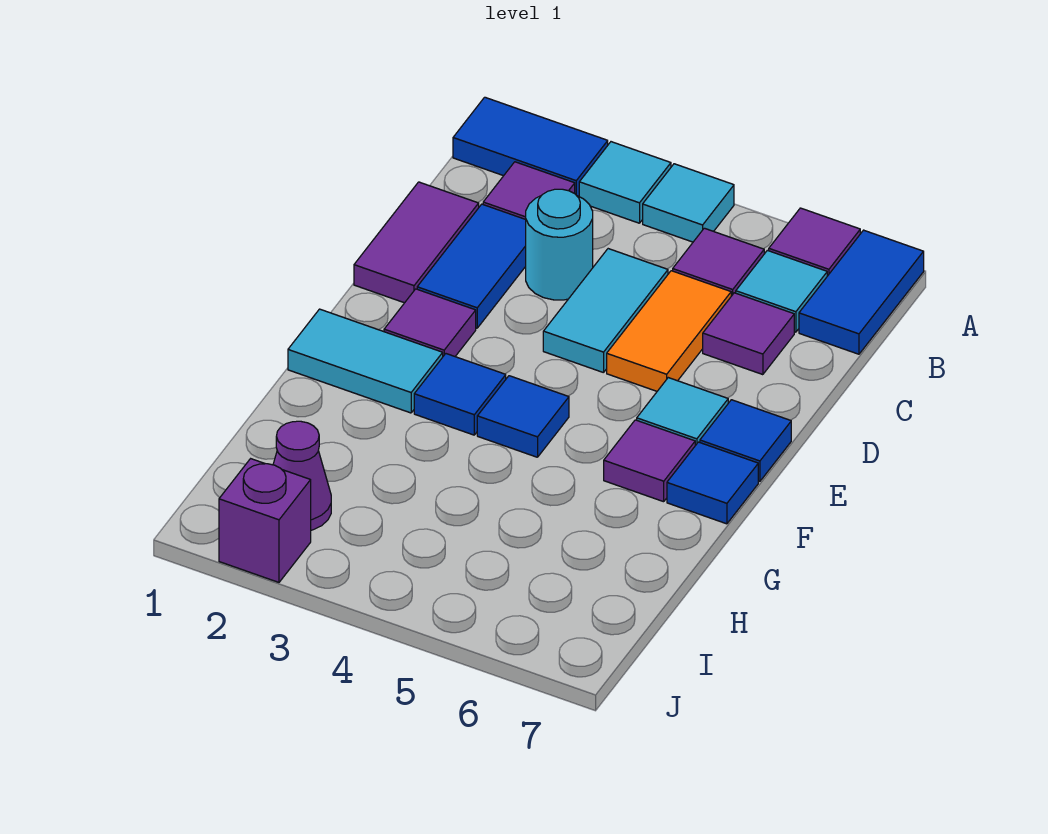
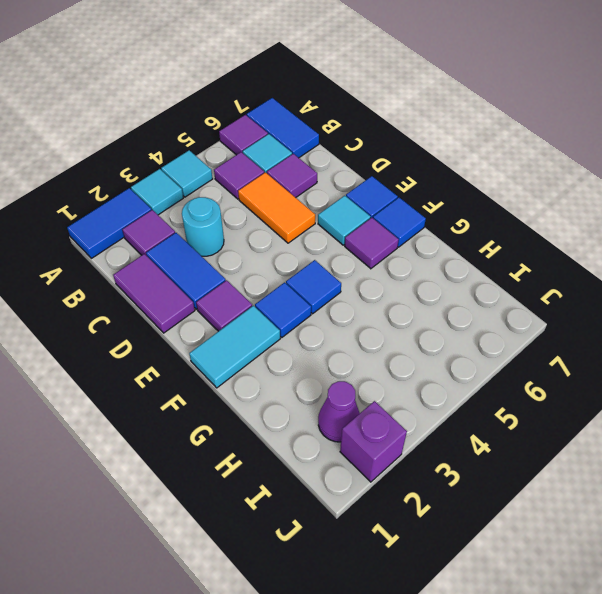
cyan 1x2 tile [543,249,668,373] -> none

